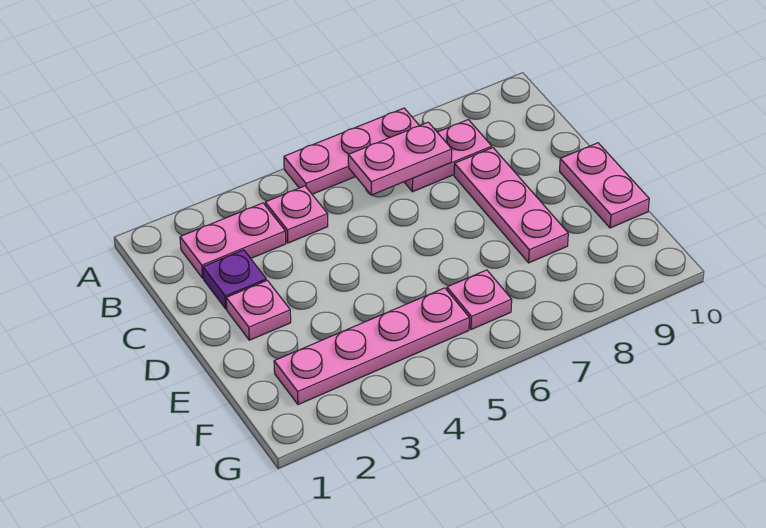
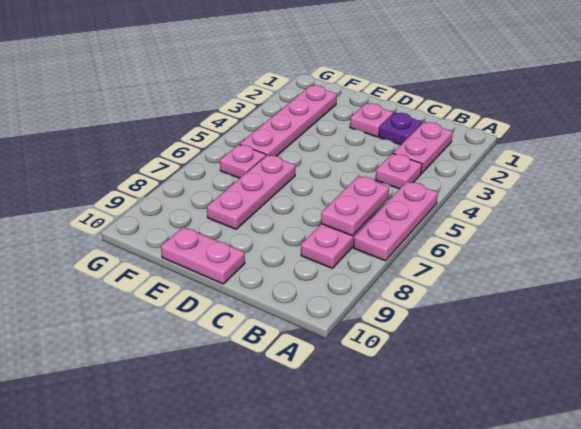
pink 1x3 plate [454,148,568,263] -> pink 1x3 plate turned to [207,155,295,229]

